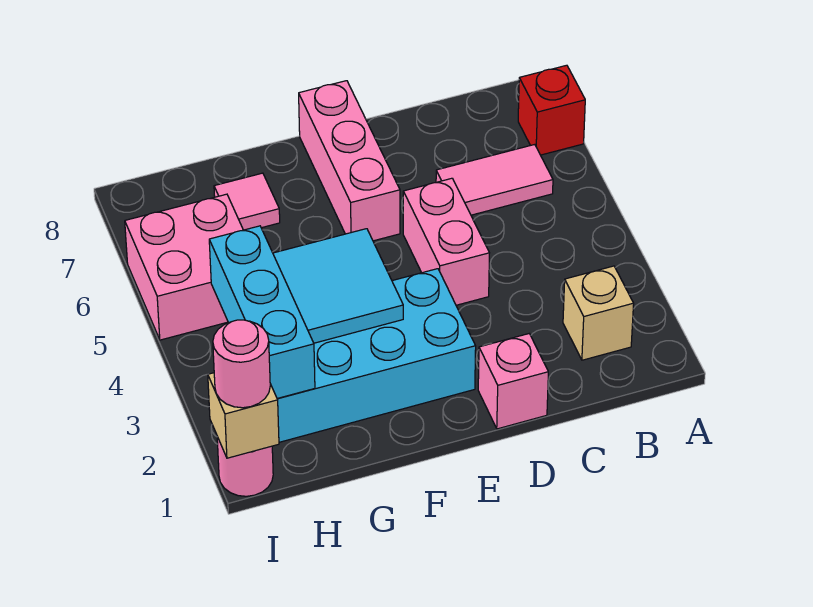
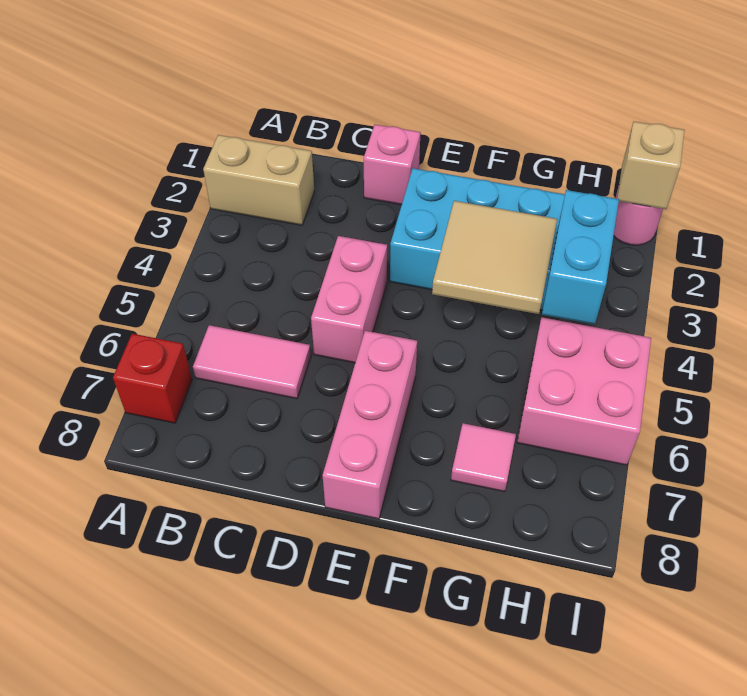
tan 1x1 brick [563,266,634,360] -> tan 1x2 brick [203,135,314,225]
cyan 2x2 tile [273,229,403,343] -> tan 2x2 tile [432,201,557,314]
cyan 1x3 brick [209,226,315,398] -> cyan 1x2 brick [542,190,619,325]
pink 1x1 round brick [213,320,270,408] -> none

